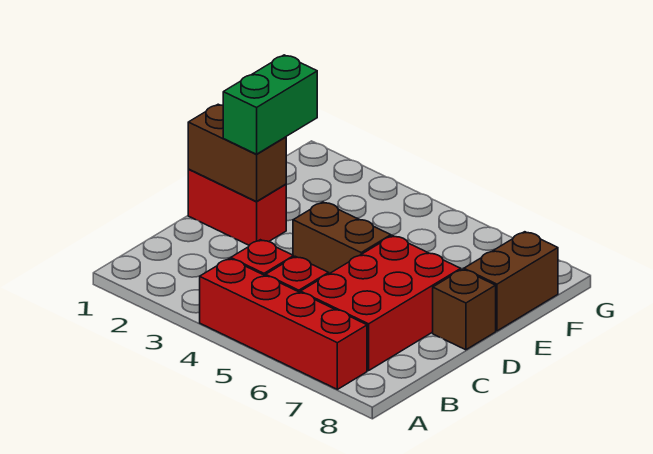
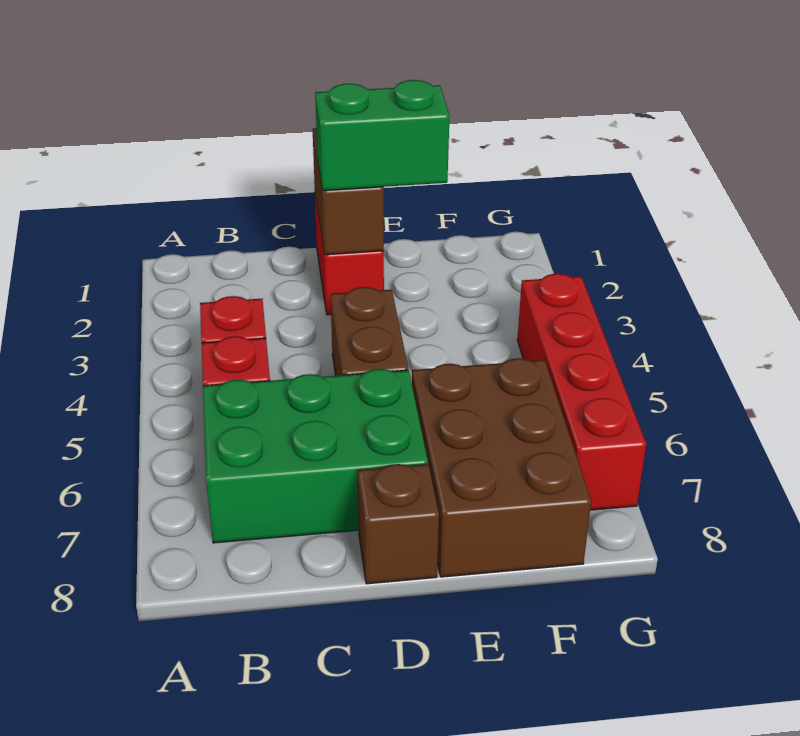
red 1x4 brick [200,259,367,389] -> red 1x4 brick moved to [517,274,646,510]
red 2x3 brick [301,236,461,371] -> green 2x3 brick [203,369,428,543]
brown 1x2 brick [464,232,558,331] -> brown 2x3 brick [412,358,591,577]

